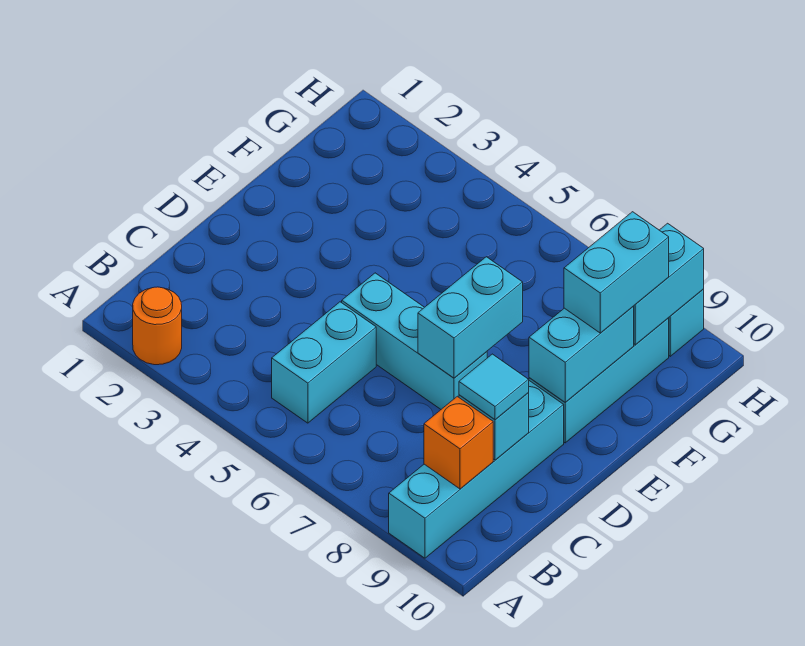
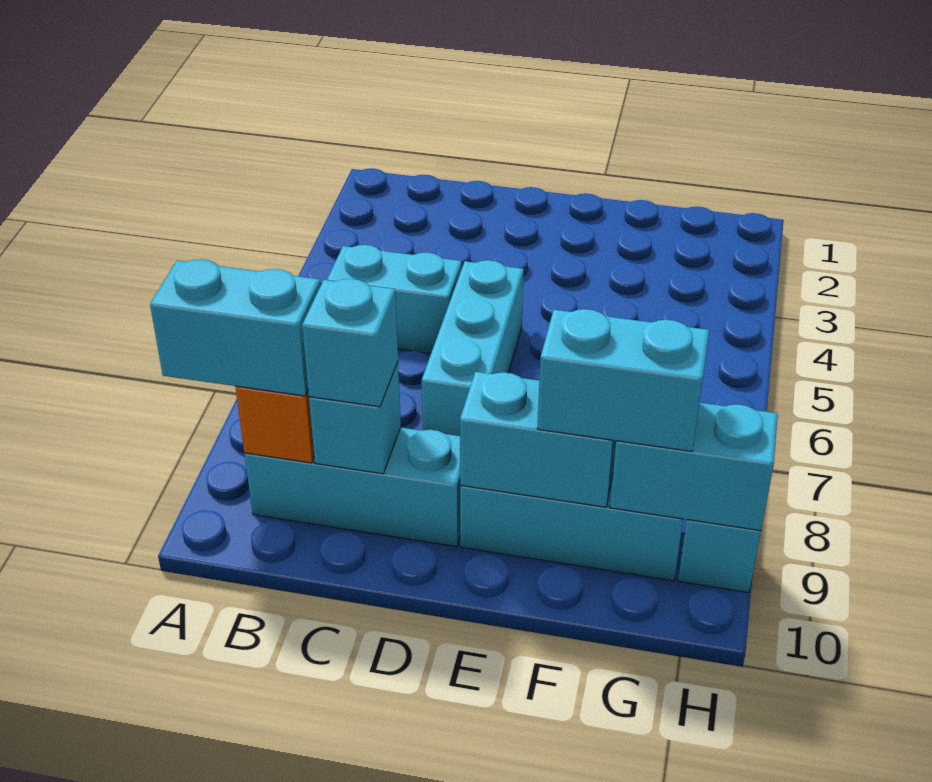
orange 1x1 round brick [133,287,182,365] -> none
cyan 1x4 brick [389,381,564,558] -> cyan 1x3 brick [245,428,460,547]
cyan 1x1 tile [459,354,529,420] -> cyan 1x1 brick [302,279,398,407]
cyan 1x2 brick [418,257,523,378] -> cyan 1x2 brick moved to [150,259,321,396]

